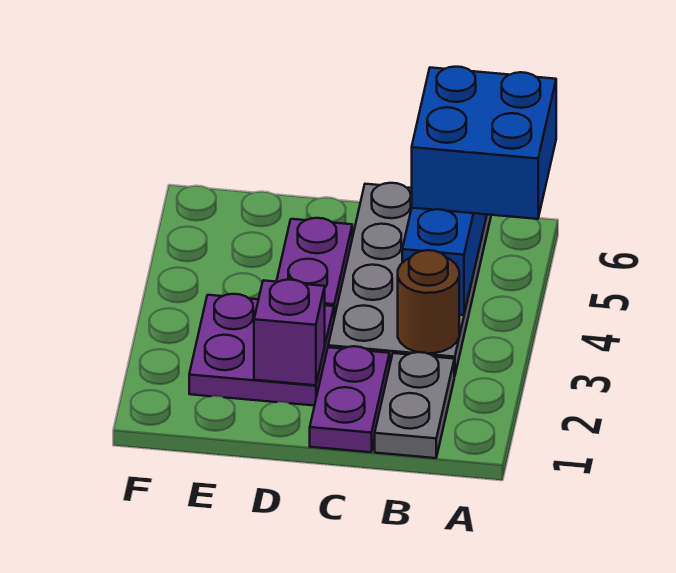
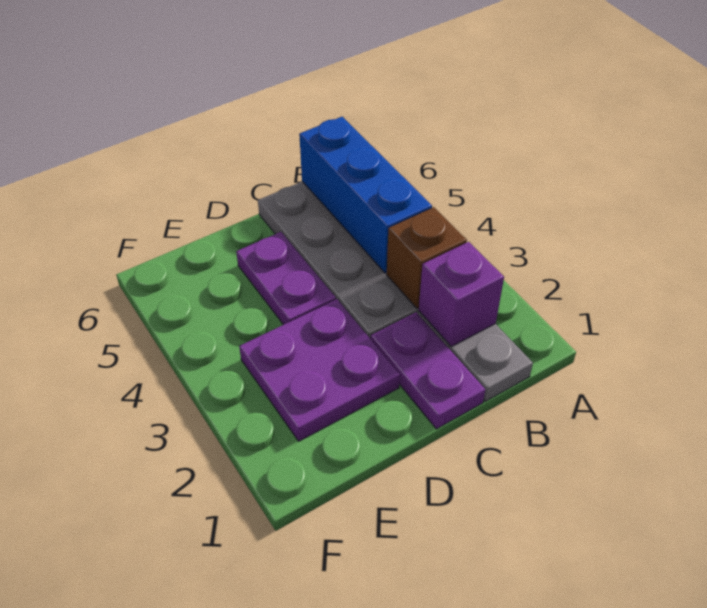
blue 2x2 brick [412,67,556,219] -> none
brown 1x1 round brick [398,250,459,353] -> brown 1x1 brick [387,207,467,309]
purple 1x1 brick [254,279,325,385] -> purple 1x1 brick moved to [419,242,504,347]

